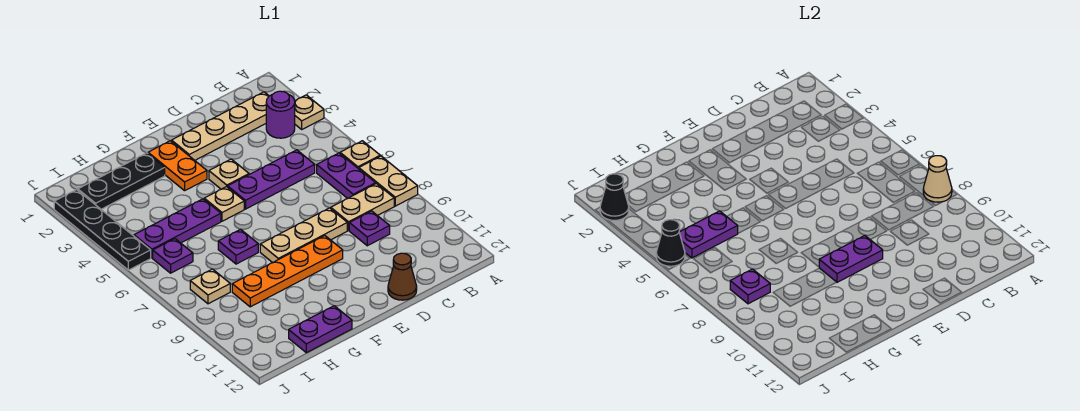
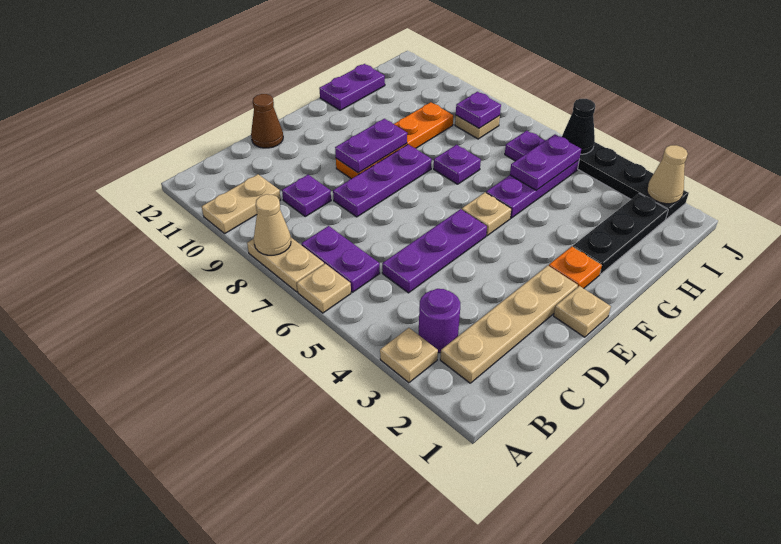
tan 1x2 plate [331,184,394,230] -> tan 1x2 plate moved to [202,174,281,233]
tan 1x3 plate [260,208,347,263] -> purple 1x3 plate [333,144,432,217]
tan 1x1 plate [209,159,249,189] -> tan 1x1 plate moved to [554,286,611,337]
orange 1x2 plate [148,141,207,191] -> orange 1x1 plate [549,246,602,288]
black 1x1 cone [600,174,629,220] -> tan 1x1 cone [647,145,688,204]

